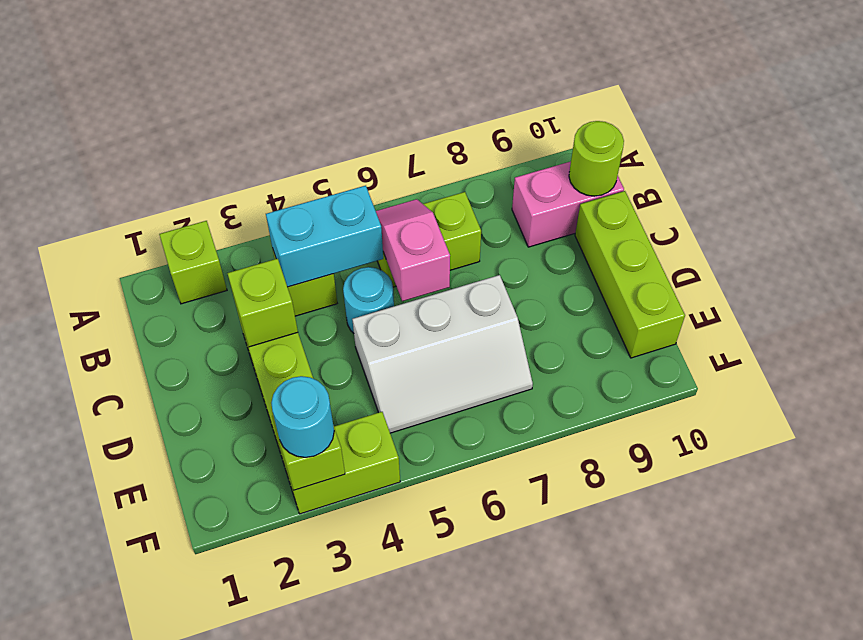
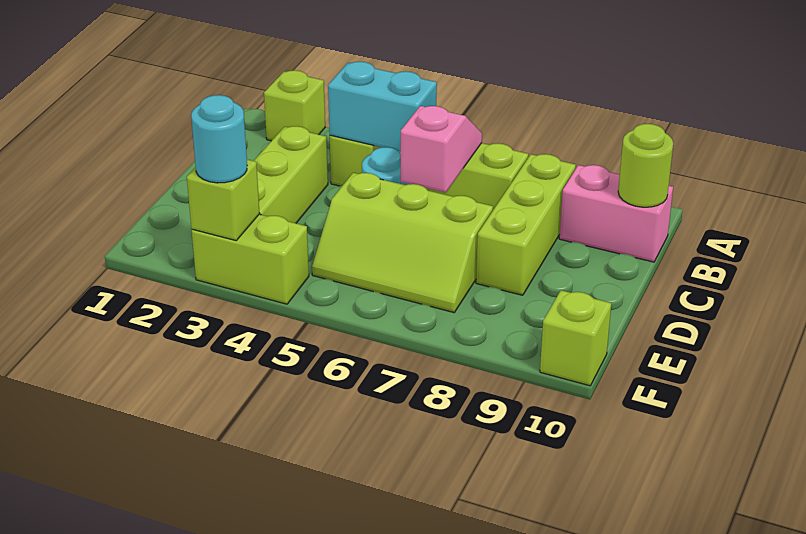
lime 1x1 brick [227,259,298,347] -> lime 1x1 brick moved to [540,290,611,386]
lime 1x3 brick [575,191,685,358] -> lime 1x3 brick moved to [476,154,576,295]
white 2x3 slope [352,275,533,433] -> lime 2x3 slope [312,173,493,313]

